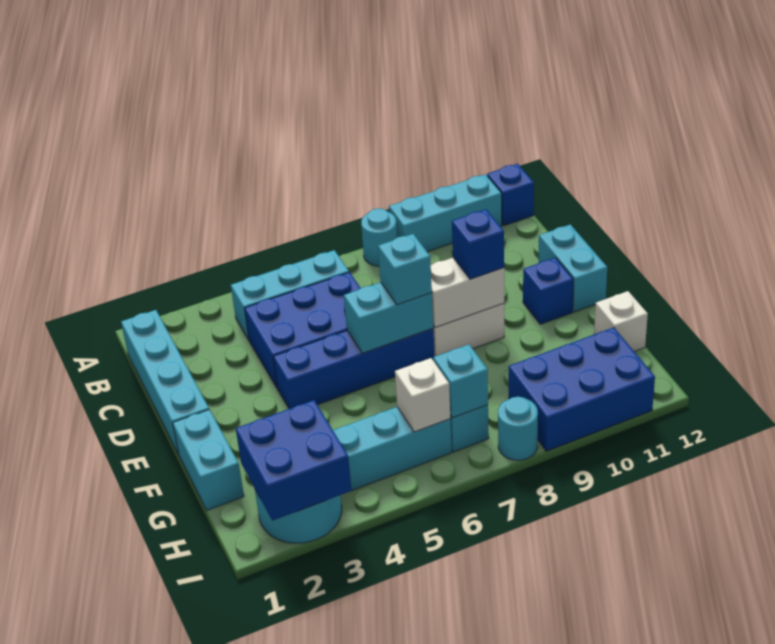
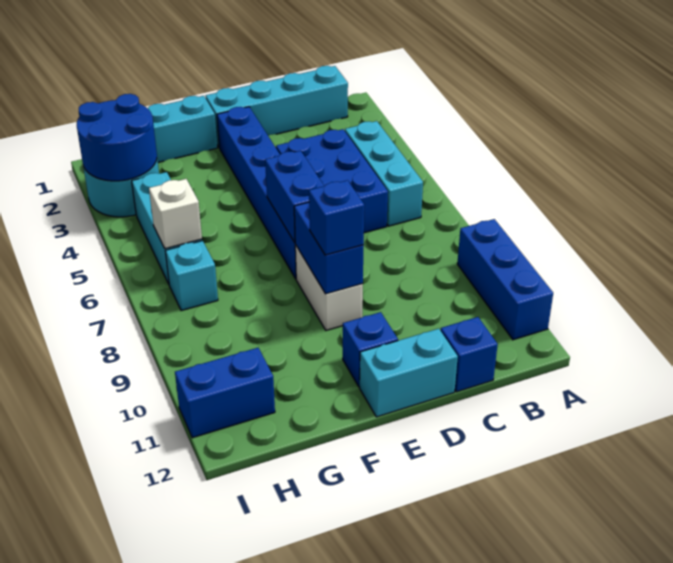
cyan 1x1 round brick [361,208,397,266] -> none
cyan 1x3 brick [389,174,502,252] -> blue 1x3 brick [457,219,553,340]
blue 1x1 brick [487,164,534,226] -> blue 1x1 brick moved to [440,317,498,392]
blue 1x4 brick [273,329,435,409] -> blue 1x6 brick [217,107,296,279]
cyan 1x2 brick [344,282,433,353] -> blue 1x2 brick [265,151,324,242]
cyan 1x1 brick [378,234,432,305] -> none
white 1x2 brick [431,258,504,328] -> blue 1x2 brick [294,202,364,294]
white 1x1 brick [594,291,648,351] -> none
blue 2x2 brick [236,400,352,521] -> blue 2x2 round brick [77,94,157,181]
cyan 1x1 brick [433,344,488,418] -> none
blue 2x3 brick [509,327,655,451] -> blue 1x2 brick [175,348,275,438]
cyan 1x1 round brick [498,396,538,460] -> none

